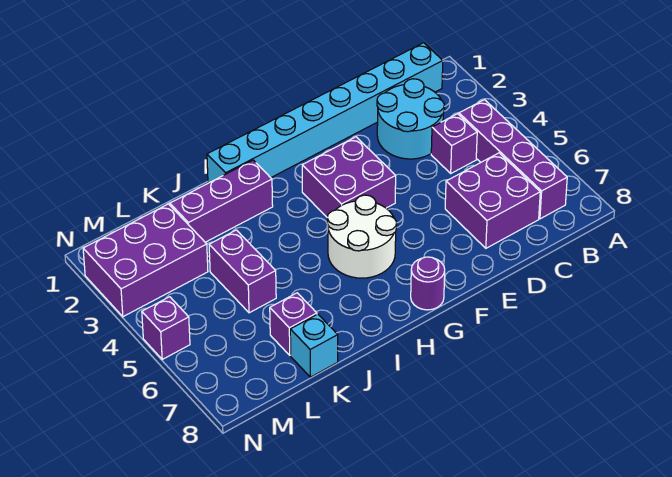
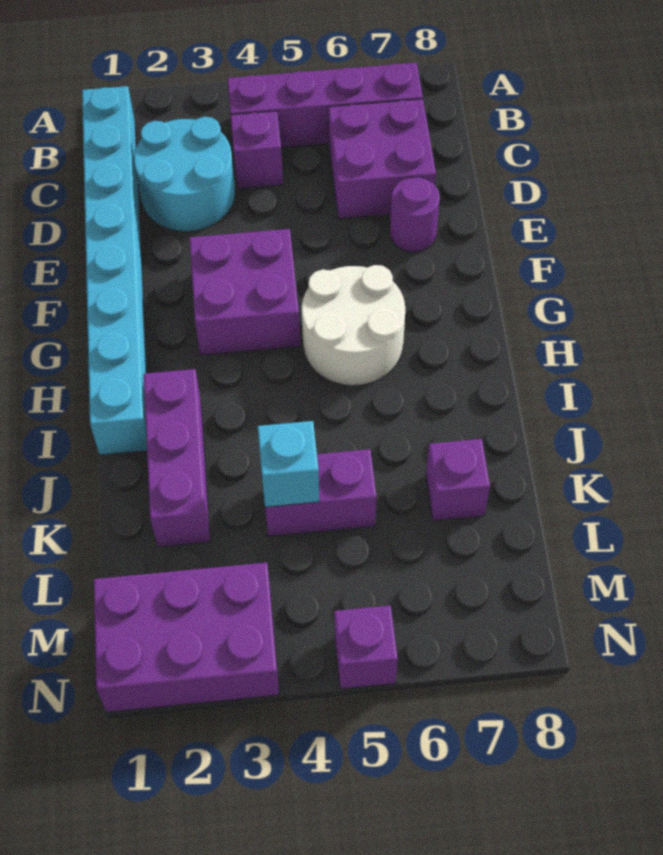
purple 1x1 round brick [411,257,445,310] -> purple 1x1 round brick moved to [390,178,440,252]
cyan 1x1 brick [290,314,338,377] -> cyan 1x1 brick moved to [257,421,320,507]
purple 2x3 brick [83,204,208,317] -> purple 2x3 brick turned to [94,563,279,712]

